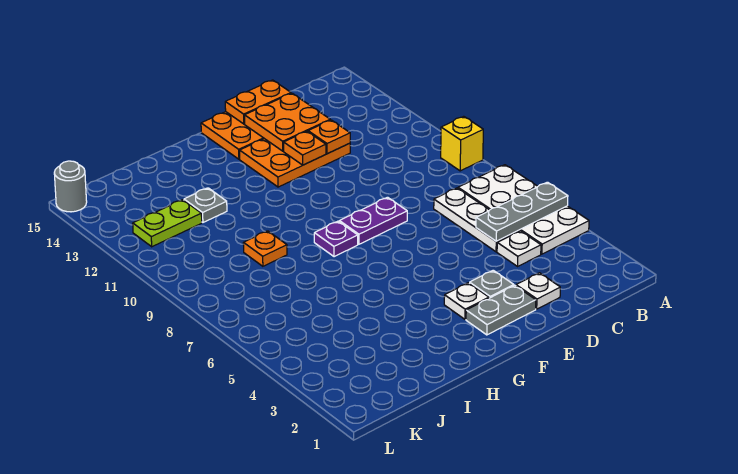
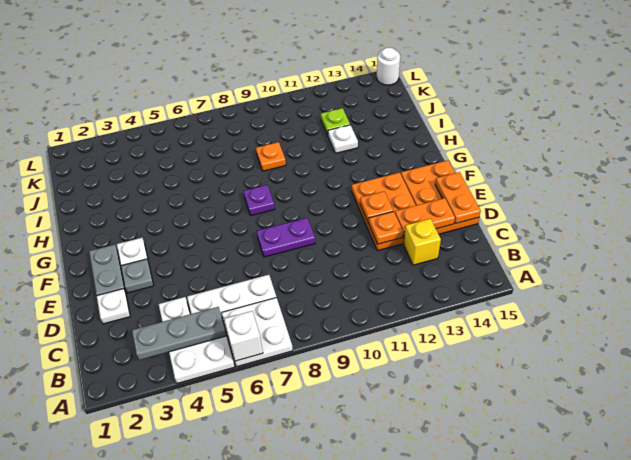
grey 1x3 plate [476,182,568,241] -> grey 1x3 plate turned to [132,307,226,360]
none -> white 1x1 brick [224,311,263,361]
yellow 1x1 brick [441,116,483,171] -> yellow 1x1 brick moved to [404,219,441,265]
orange 2x2 plate [245,93,330,151] -> orange 1x2 plate [395,198,455,237]
purple 1x2 plate [339,197,407,244] -> purple 1x2 plate turned to [257,218,315,257]
grey 1x1 plate [184,188,227,222] -> white 1x1 plate [328,125,358,153]
lime 1x2 plate [133,200,202,247] -> lime 1x1 plate [321,108,350,135]
grey 1x1 round brick [54,161,87,212] -> white 1x1 round brick [377,48,400,85]

